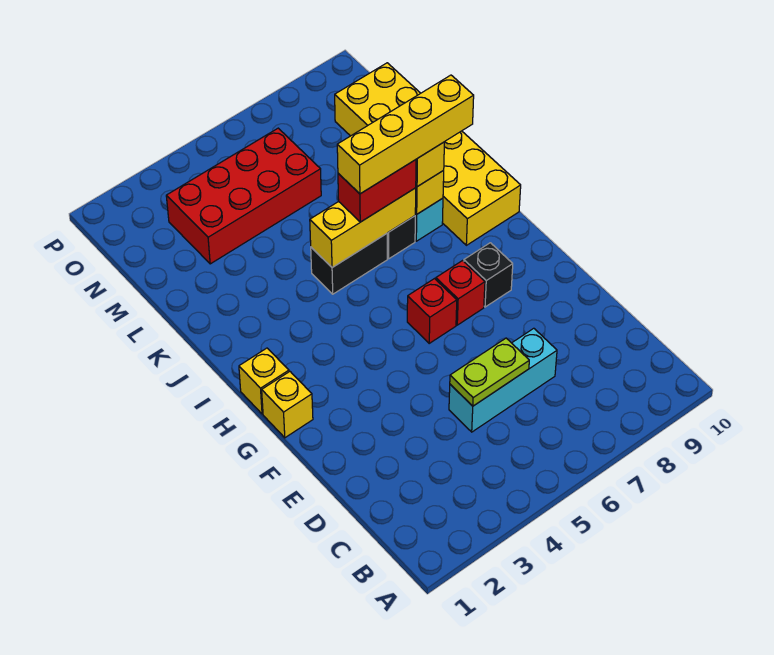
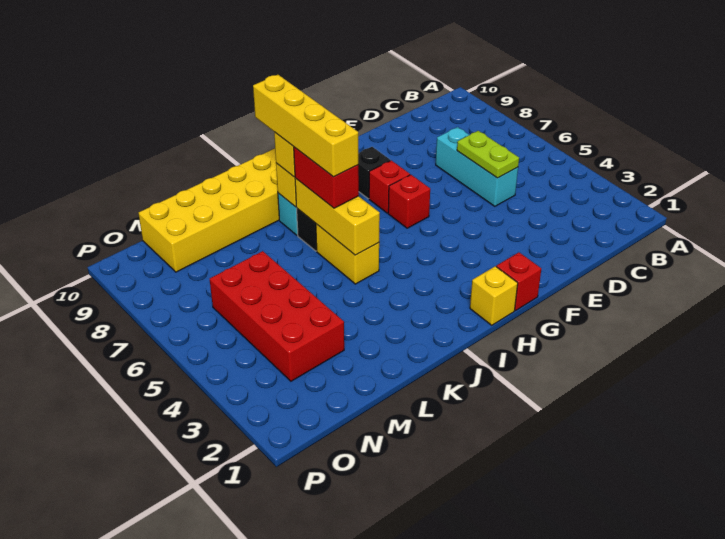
yellow 1x1 brick [262,372,313,438] -> red 1x1 brick [496,252,541,311]
black 1x2 brick [311,234,387,294] -> yellow 1x2 brick [316,224,379,284]

